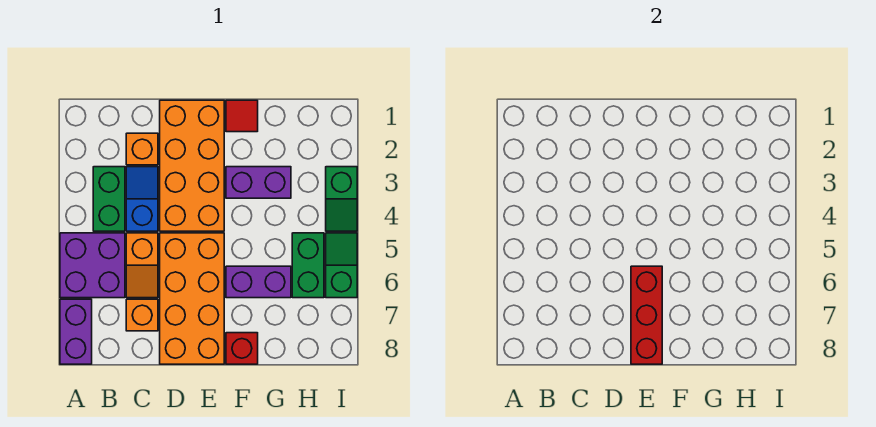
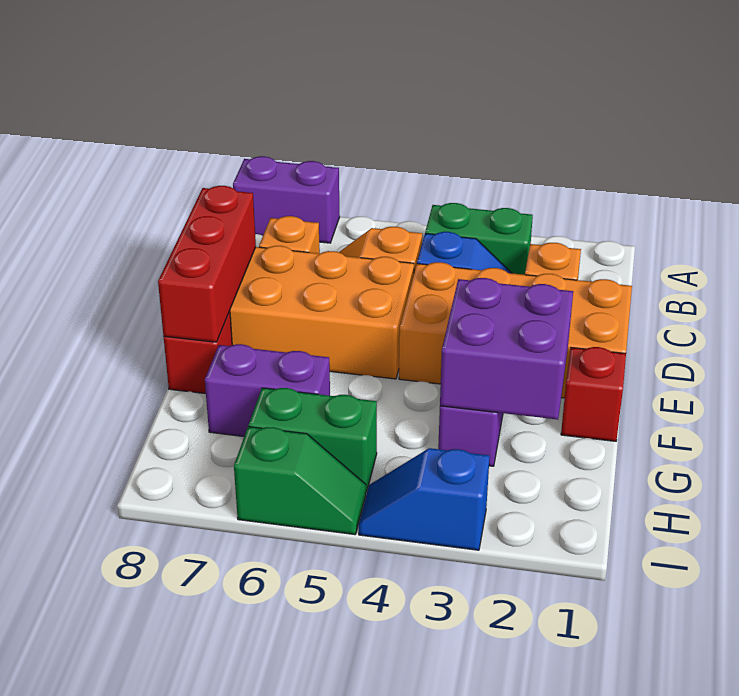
purple 2x2 brick [60,233,125,298] -> purple 2x2 brick moved to [440,278,573,420]
red 1x3 brick [631,266,662,364] -> red 1x3 brick turned to [158,186,256,342]
red 1x1 tile [226,100,258,132] -> red 1x1 brick [561,347,626,441]
purple 1x2 brick [226,266,291,298] -> purple 1x2 brick turned to [205,344,330,436]
green 1x2 slope [326,167,357,231] -> blue 1x2 slope [359,448,490,550]

